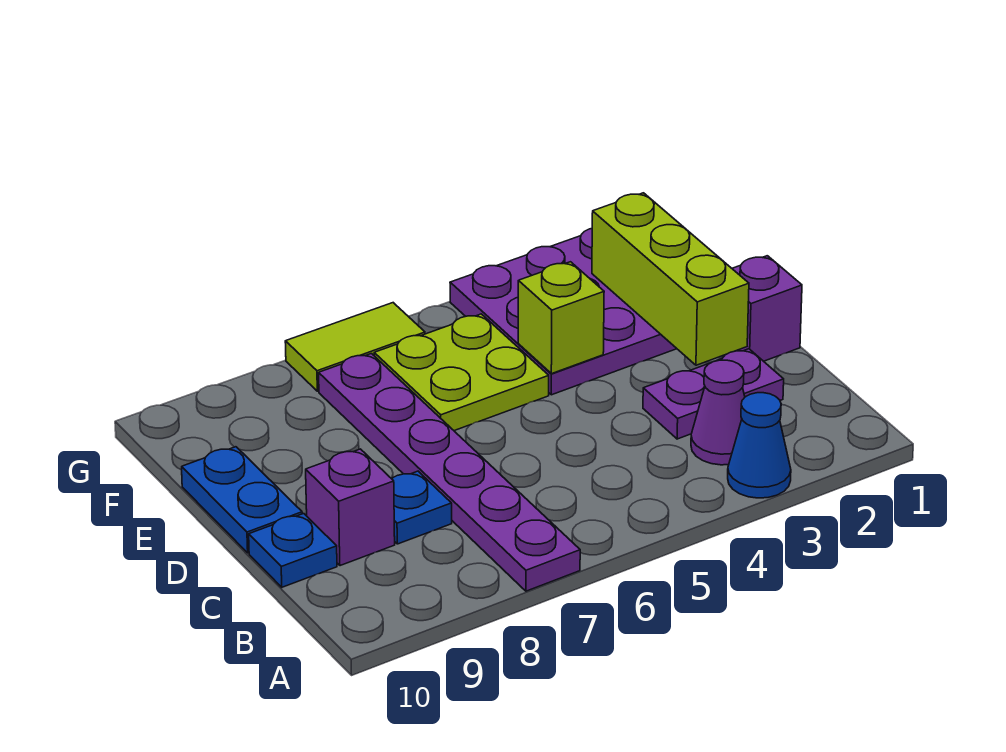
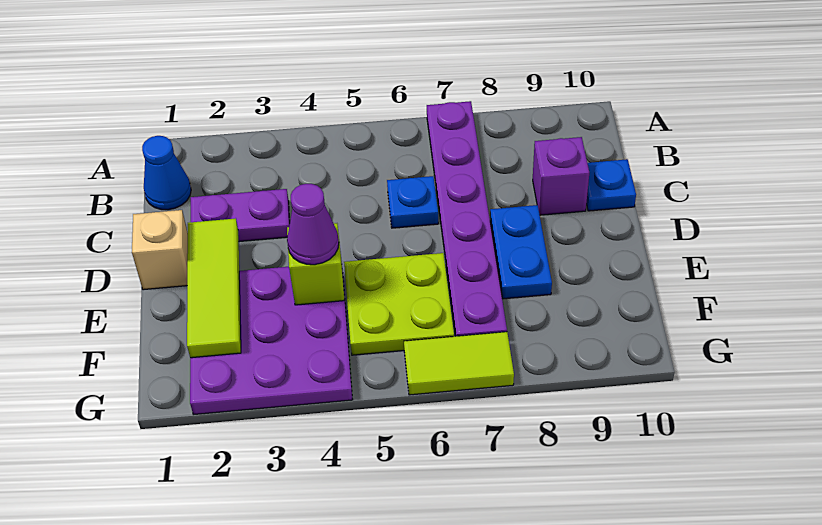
blue 1x1 cone [728,393,791,498] -> blue 1x1 cone moved to [142,136,191,210]
purple 1x1 cone [691,360,745,465] -> purple 1x1 cone moved to [287,184,339,265]
blue 1x1 plate [392,471,452,544] -> blue 1x1 plate moved to [387,176,438,228]
purple 1x1 brick [732,256,802,361] -> tan 1x1 brick [132,210,188,290]
lime 1x3 brick [592,193,749,365] -> lime 1x3 tile [187,218,241,358]
blue 1x2 plate [182,447,302,553] -> blue 1x2 plate moved to [490,205,552,299]

